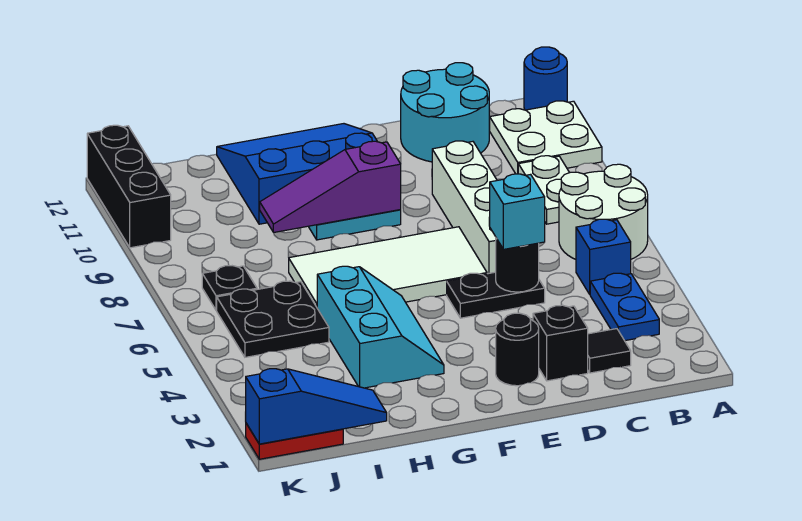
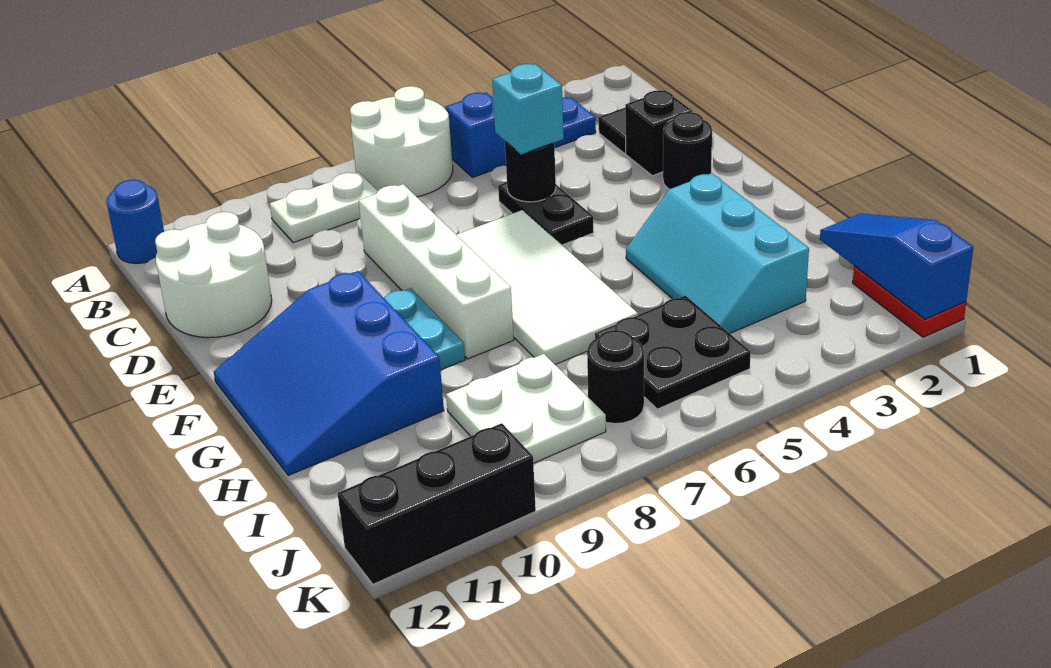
white 2x2 plate [490,101,602,174] -> white 2x2 plate moved to [446,354,606,463]
cyan 2x2 round brick [401,63,489,162] -> white 2x2 round brick [155,212,272,338]
white 1x4 brick [432,141,497,274] -> white 1x4 brick turned to [359,184,514,359]
purple 1x3 slope [260,141,401,232] -> none
cyan 2x3 slope [317,266,444,388] -> cyan 2x3 slope turned to [626,173,809,333]
black 1x1 plate [202,266,257,310] -> black 1x1 round brick [587,330,644,424]

